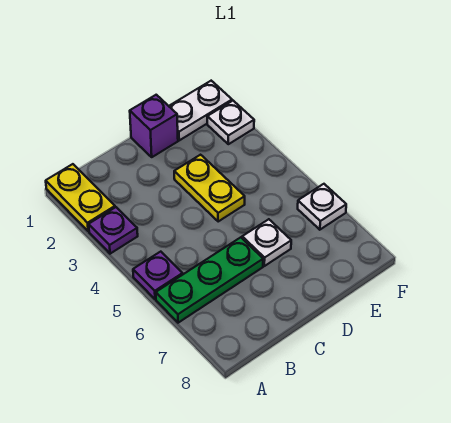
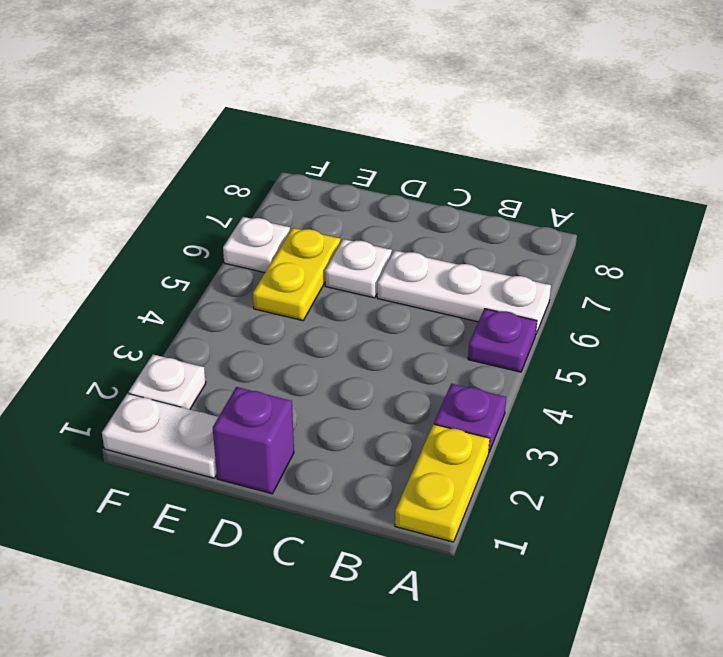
green 1x3 plate [156,237,263,323] -> white 1x3 plate [377,250,551,334]
yellow 1x2 plate [174,155,245,222] -> yellow 1x2 plate moved to [253,228,341,320]

